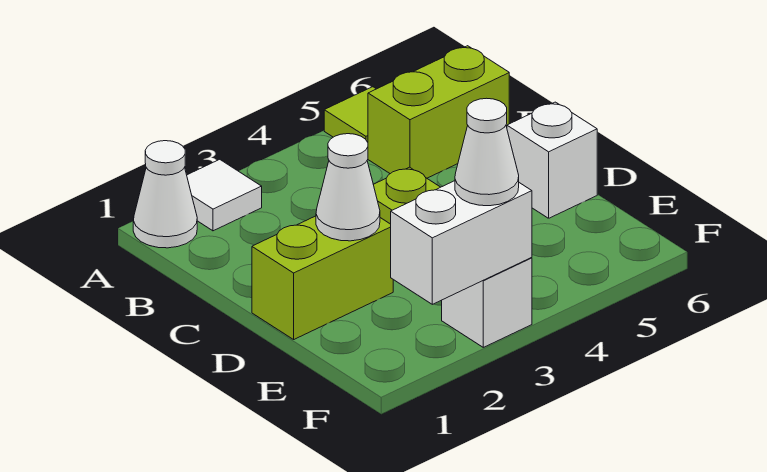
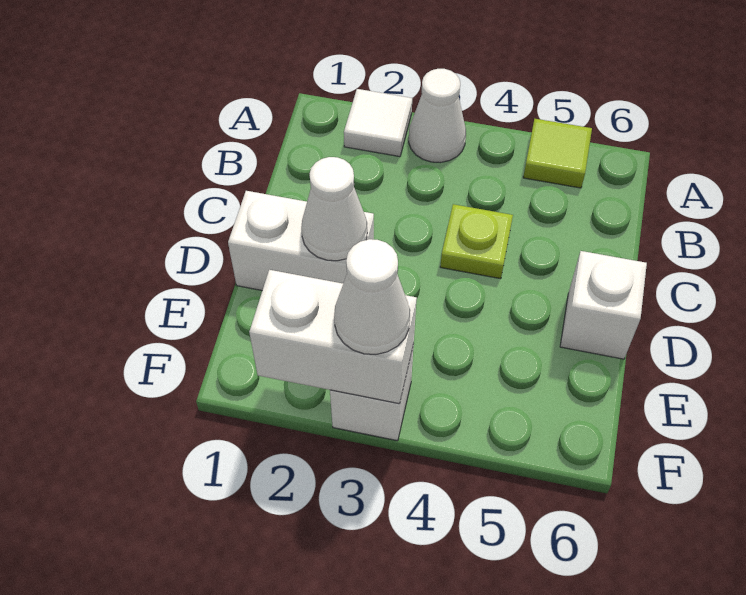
white 1x1 cone [133,141,197,248] -> white 1x1 cone moved to [409,69,466,163]
lime 1x2 brick [368,46,509,178] -> none
lime 1x2 brick [252,216,393,339] -> white 1x2 brick [228,191,374,290]

